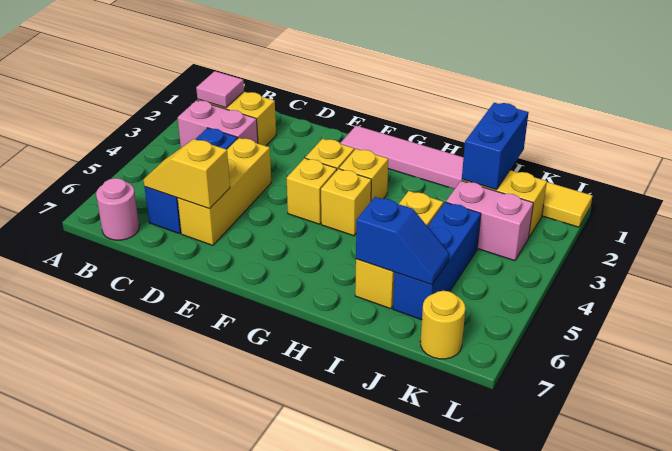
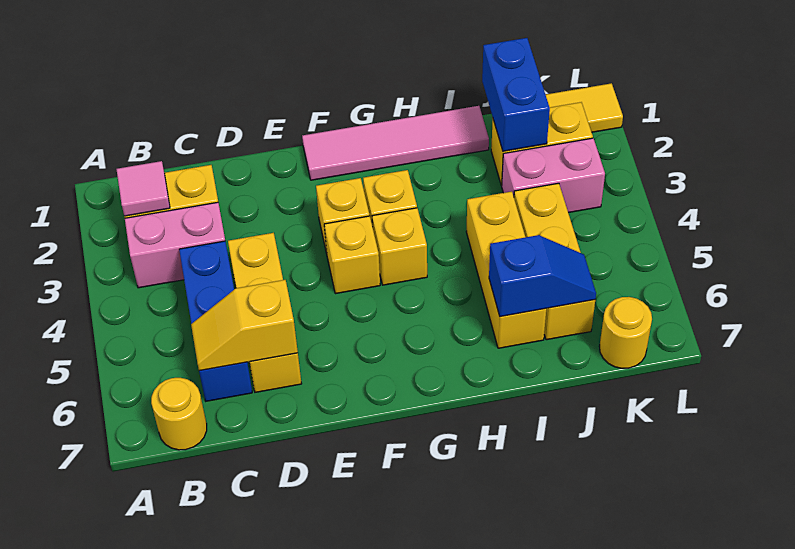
pink 1x1 round brick [96,178,139,240] -> yellow 1x1 round brick [151,378,207,450]
blue 1x3 brick [393,202,481,320] -> yellow 1x3 brick [514,183,595,340]

